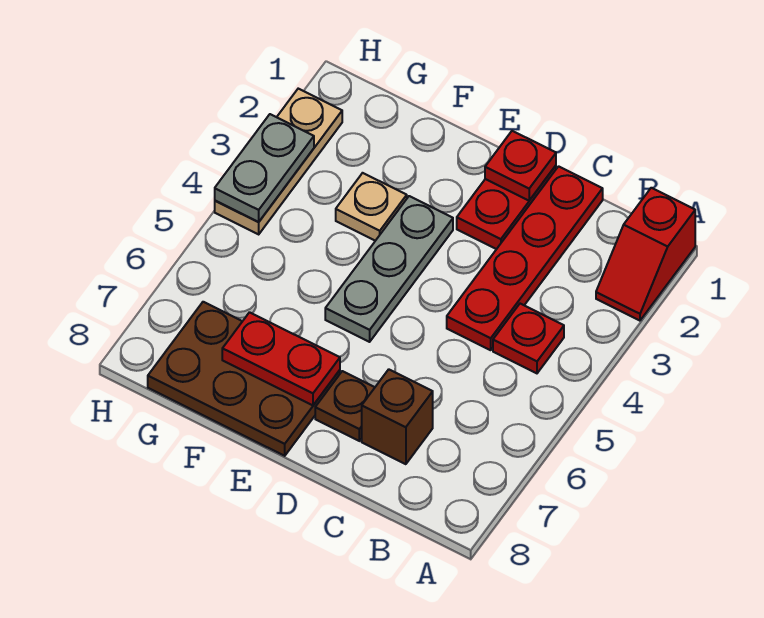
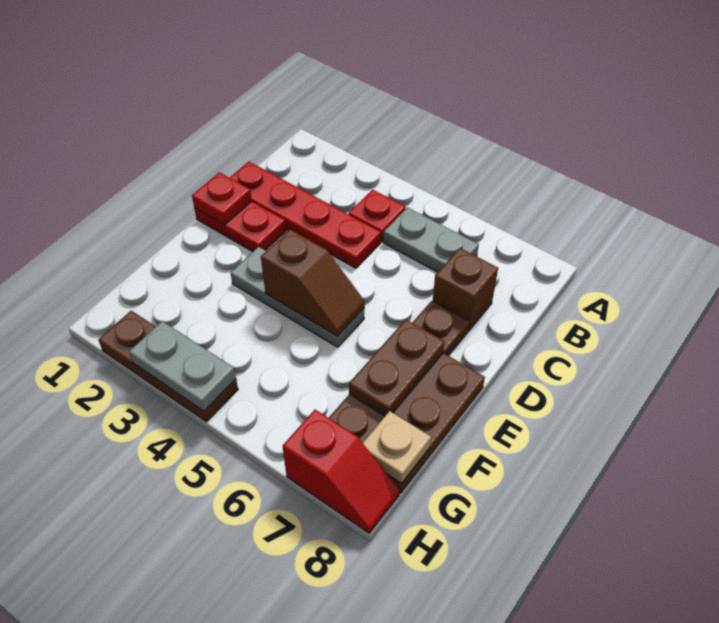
red 1x2 slope [596,188,695,321] -> red 1x2 slope moved to [283,410,400,533]
none -> grey 1x2 plate [383,208,479,272]
none -> brown 1x2 slope [261,230,365,336]
red 1x2 plate [222,312,340,405] -> brown 1x2 plate [349,320,445,416]
tan 1x1 plate [336,173,407,241] -> tan 1x1 plate moved to [363,411,431,483]
tan 1x3 plate [215,89,342,234] -> brown 1x3 plate [98,311,238,422]

